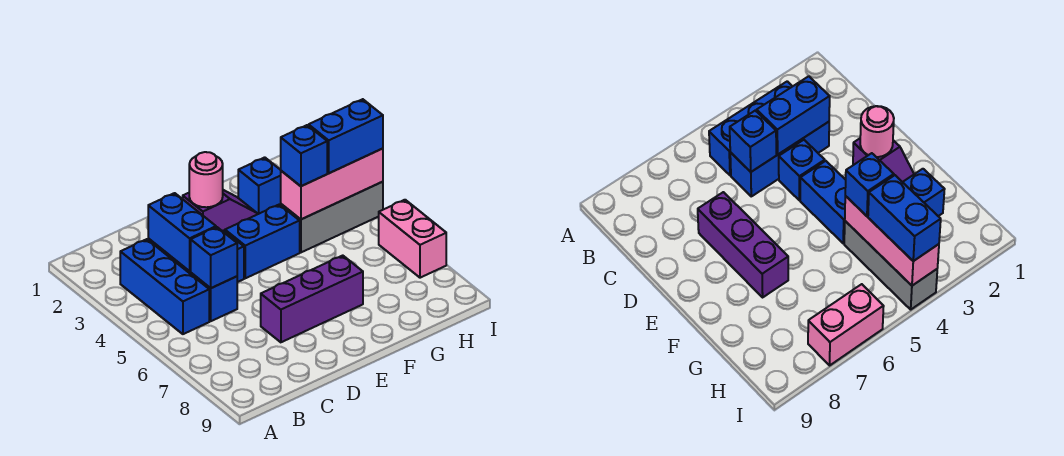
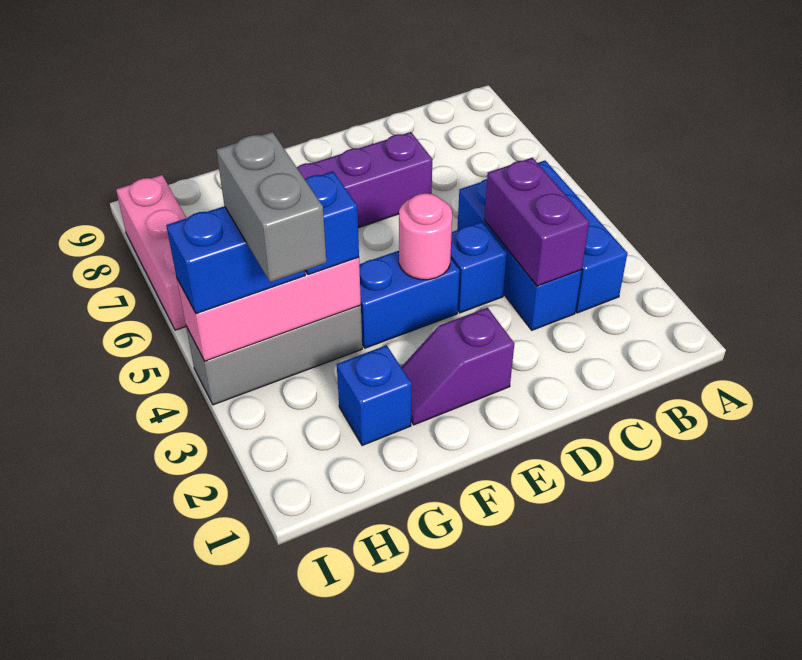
blue 1x2 brick [148,193,216,271] -> purple 1x2 brick [484,158,589,286]
blue 1x1 brick [191,227,237,288] -> none
pink 1x1 round brick [189,152,223,207] -> pink 1x1 round brick moved to [399,193,452,280]
none -> grey 1x2 brick [216,132,326,282]
pink 1x2 brick [379,200,446,278] -> pink 1x3 brick [116,175,186,330]

